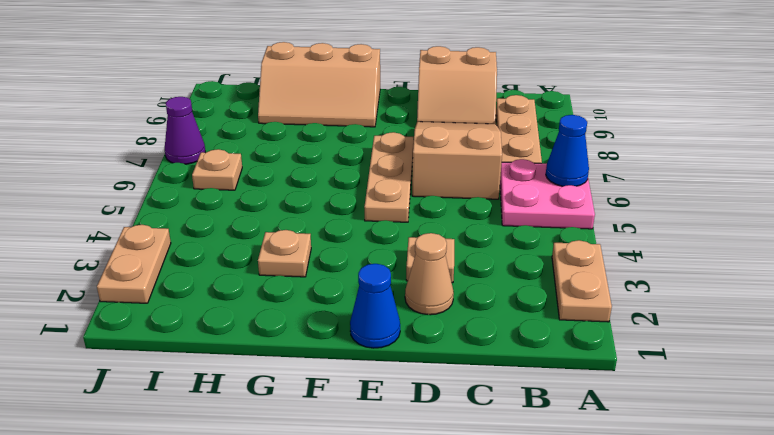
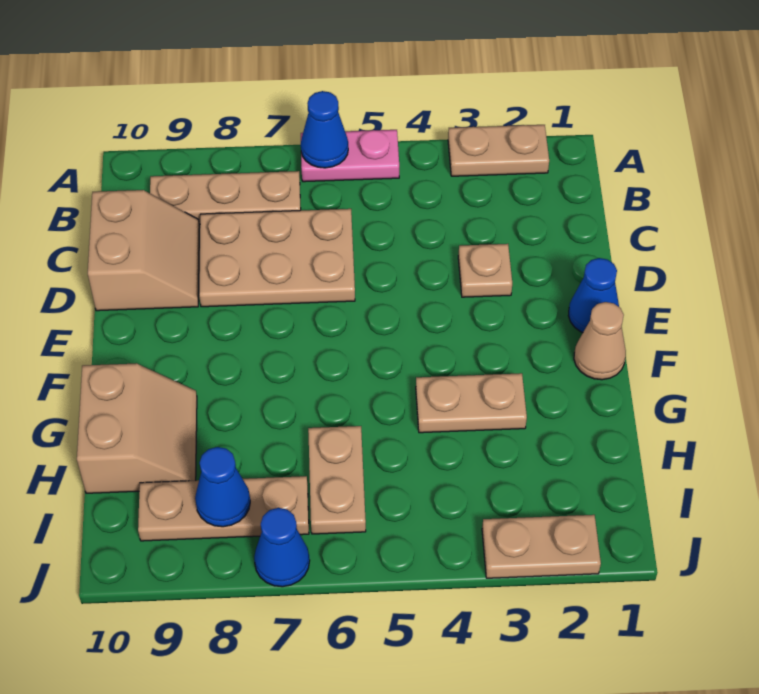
pink 2x2 plate [500,159,595,229] -> pink 1x2 plate [301,130,399,182]
tan 2x3 slope [412,122,502,199] -> tan 2x3 plate [199,209,355,307]
tan 1x1 cone [405,233,454,315] -> tan 1x1 cone moved to [574,302,626,380]
tan 1x3 plate [364,132,414,222] -> tan 1x3 plate moved to [138,476,309,541]
tan 2x3 slope [258,42,380,127] -> tan 2x2 slope [77,363,197,493]
tan 1x1 plate [258,230,311,277] -> tan 1x2 plate [416,373,527,433]
tan 1x1 plate [192,149,242,190] -> tan 1x2 plate [308,426,366,534]
none -> blue 1x1 cone [195,447,250,527]
purple 1x1 cone [165,97,205,164] -> blue 1x1 cone [254,508,310,587]

